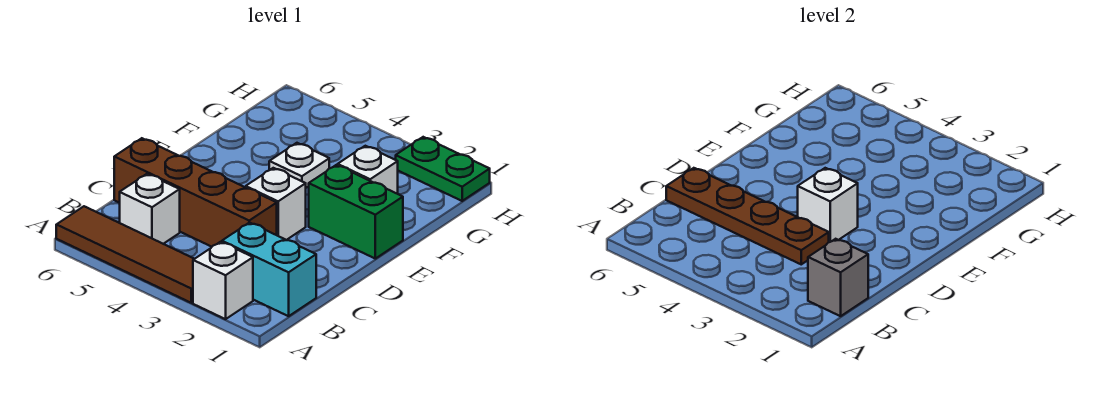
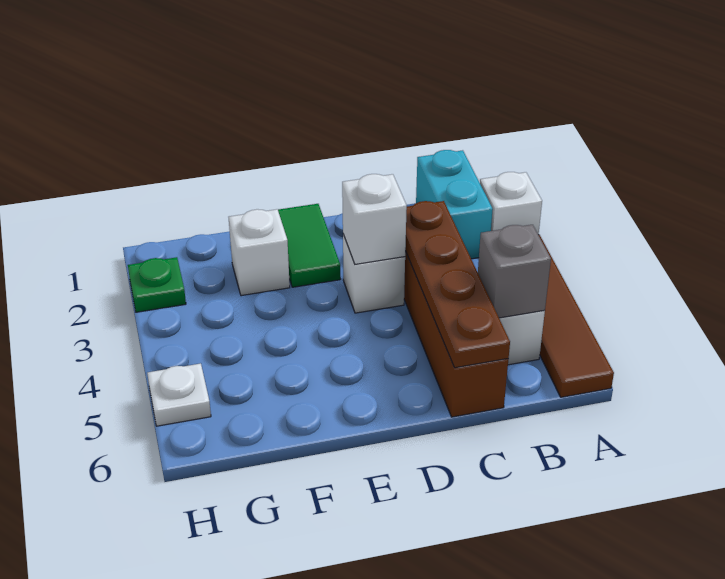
grey 1x1 brick [808,239,868,316] -> grey 1x1 brick moved to [478,225,551,318]
green 1x2 brick [309,165,403,259] -> green 1x2 tile [278,204,340,287]
white 1x1 plate [269,143,329,188] -> white 1x1 plate moved to [147,363,211,426]
green 1x2 plate [396,137,490,201] -> green 1x1 plate [128,257,186,312]

